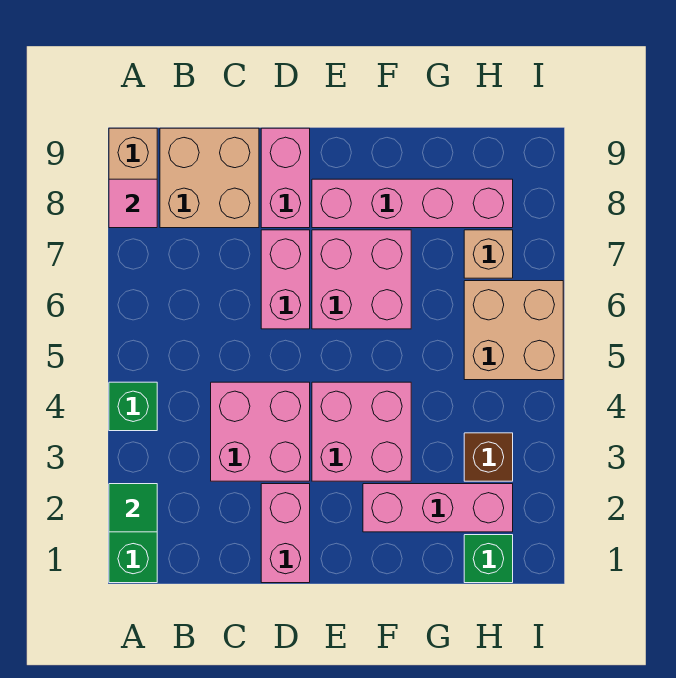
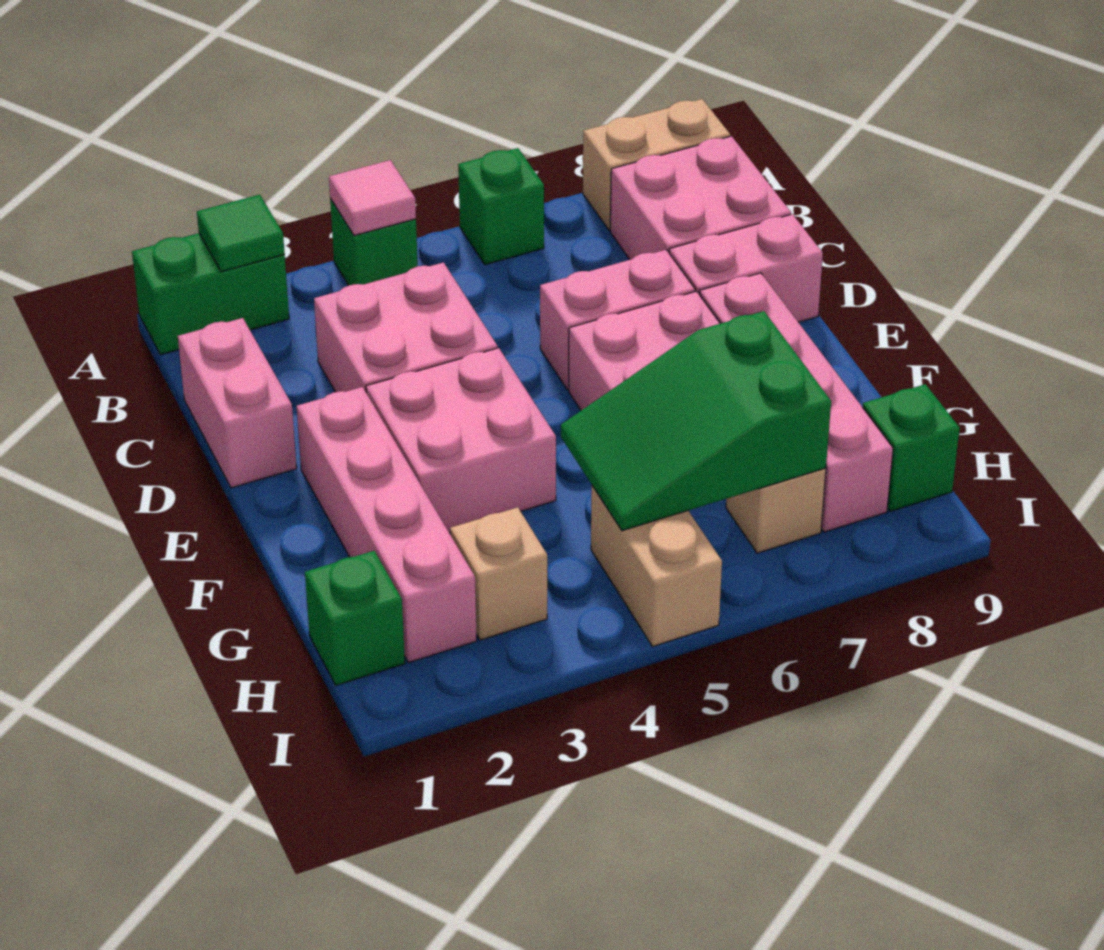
none -> green 1x1 brick [458,148,544,265]
pink 1x1 tile [109,179,157,228] -> pink 1x1 tile moved to [329,160,416,236]
tan 2x2 brick [160,128,259,228] -> pink 2x2 brick [610,136,791,260]
pink 1x2 brick [261,484,310,583] -> pink 1x2 brick turned to [178,318,297,488]
pink 1x3 brick [363,484,513,532] -> pink 1x4 brick [297,387,477,663]
none -> green 2x3 slope [561,311,831,531]
brown 1x1 brick [464,433,513,481] -> tan 1x1 brick [450,507,547,640]
tan 2x2 brick [464,281,563,380] -> tan 1x2 brick [591,486,722,647]
none -> green 1x1 brick [863,384,960,511]

